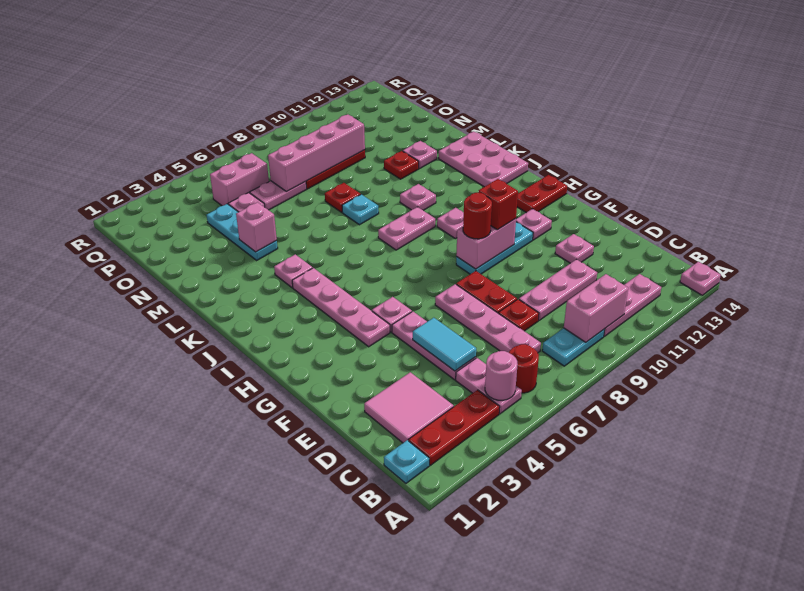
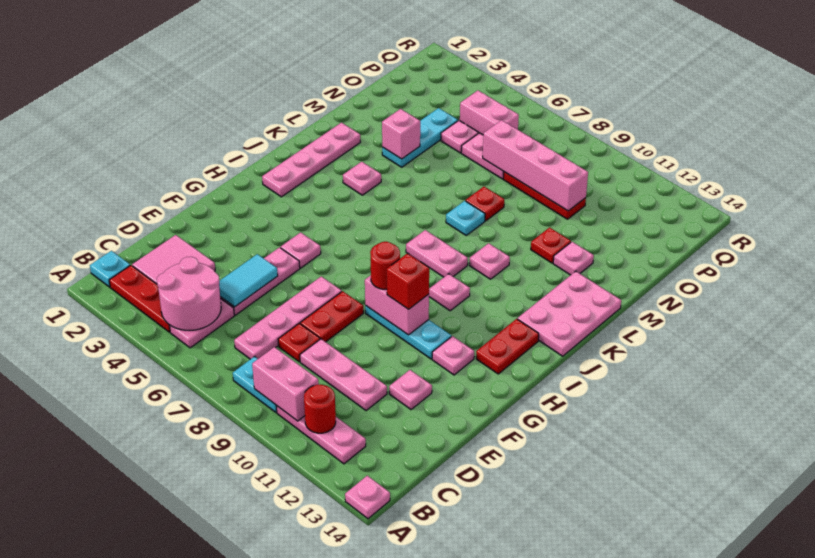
pink 1x1 round brick [485,351,518,400] -> pink 2x2 round brick [157,257,221,330]
red 1x1 round brick [509,344,539,393] -> red 1x1 round brick moved to [304,385,336,433]
pink 1x4 plate [292,268,390,347] -> pink 1x4 plate moved to [262,122,360,197]
red 1x2 plate [517,175,567,213] -> red 1x2 plate turned to [476,319,539,374]

